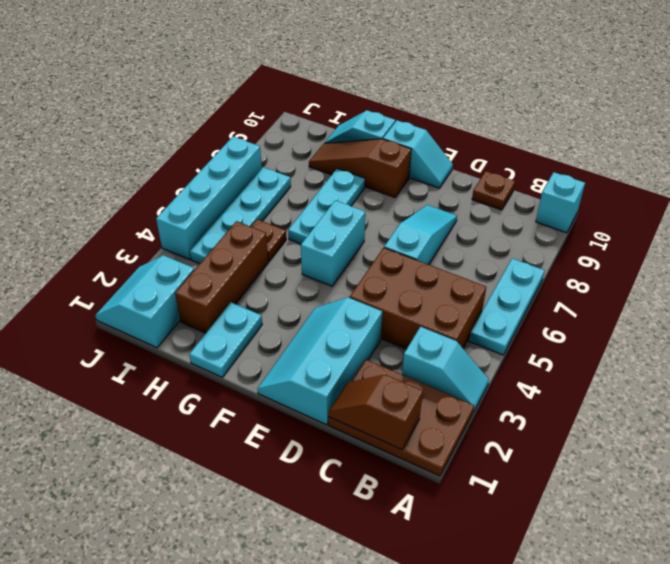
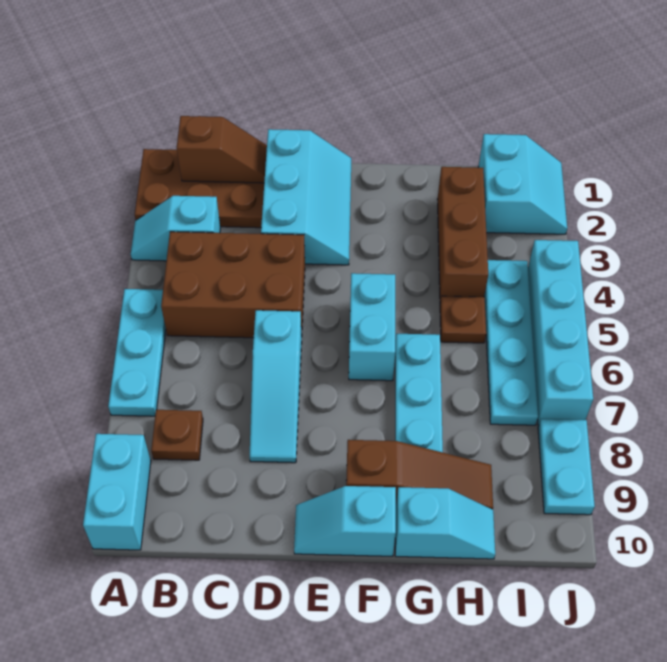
cyan 1x1 brick [536,172,585,233] -> cyan 1x2 brick [83,434,151,550]
brown 1x1 plate [472,171,515,210] -> brown 1x1 plate moved to [151,410,203,460]
cyan 1x2 plate [189,302,262,377] -> cyan 1x2 plate moved to [538,419,595,515]

